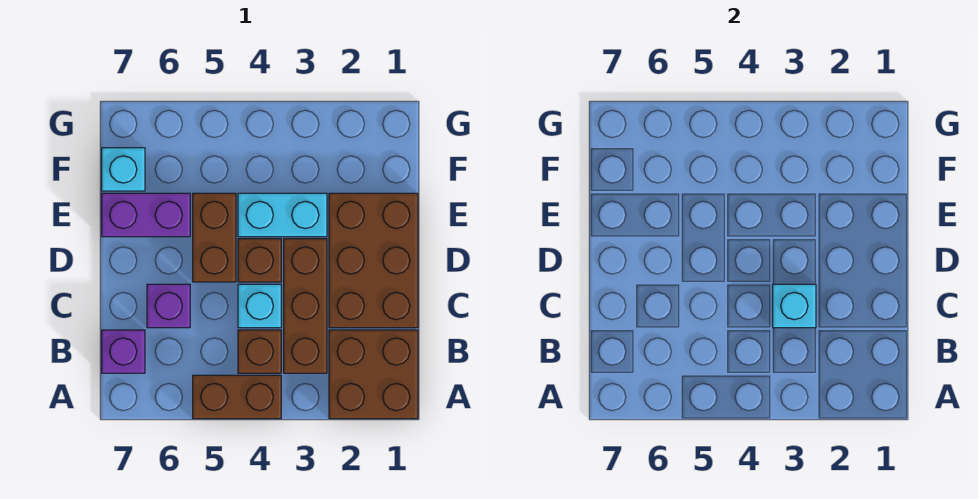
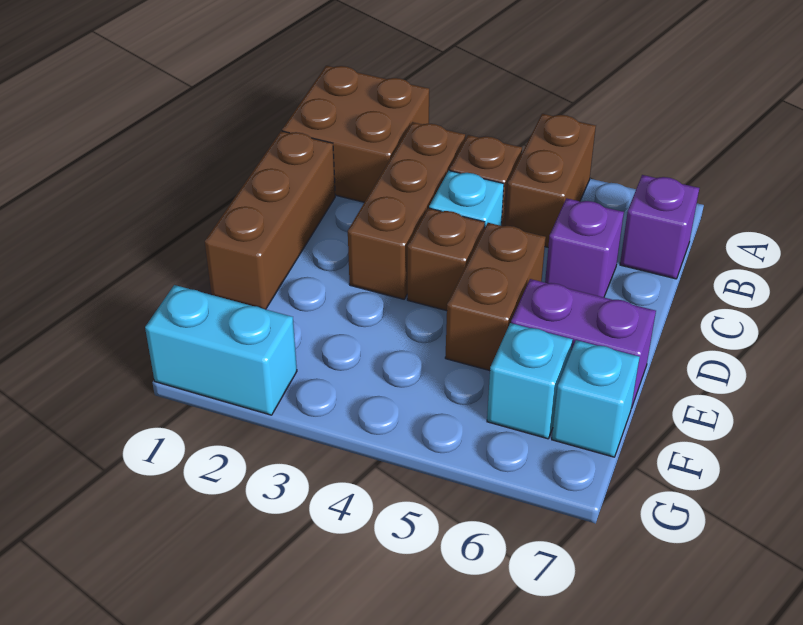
brown 1x2 brick [193,375,281,419] -> brown 1x2 brick turned to [505,114,596,247]
brown 2x3 brick [329,193,418,328] -> brown 1x3 brick [205,131,335,309]
cyan 1x1 brick [773,284,816,328] -> cyan 1x1 brick moved to [487,323,573,439]
cyan 1x2 brick [238,193,327,237] -> cyan 1x2 brick moved to [145,285,297,415]

